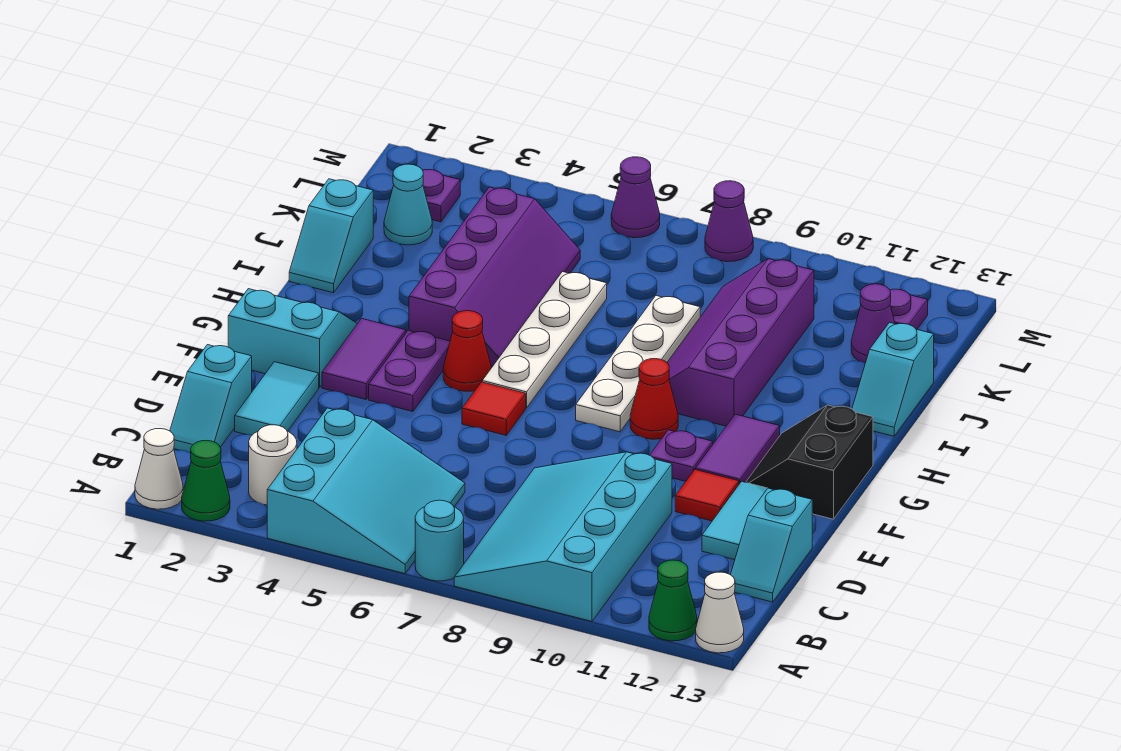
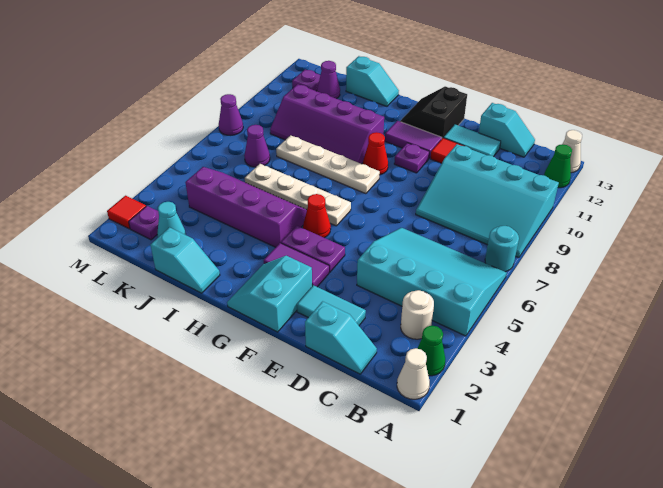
cyan 3x3 slope [267,408,465,574] -> cyan 3x4 slope [357,228,507,336]
red 1x1 tile [462,382,526,435] -> red 1x1 tile moved to [107,196,146,229]
black 2x2 slope [746,405,873,519] -> black 2x2 slope turned to [400,86,467,138]
purple 1x1 cone [611,157,660,238] -> purple 1x1 cone moved to [244,125,270,167]

